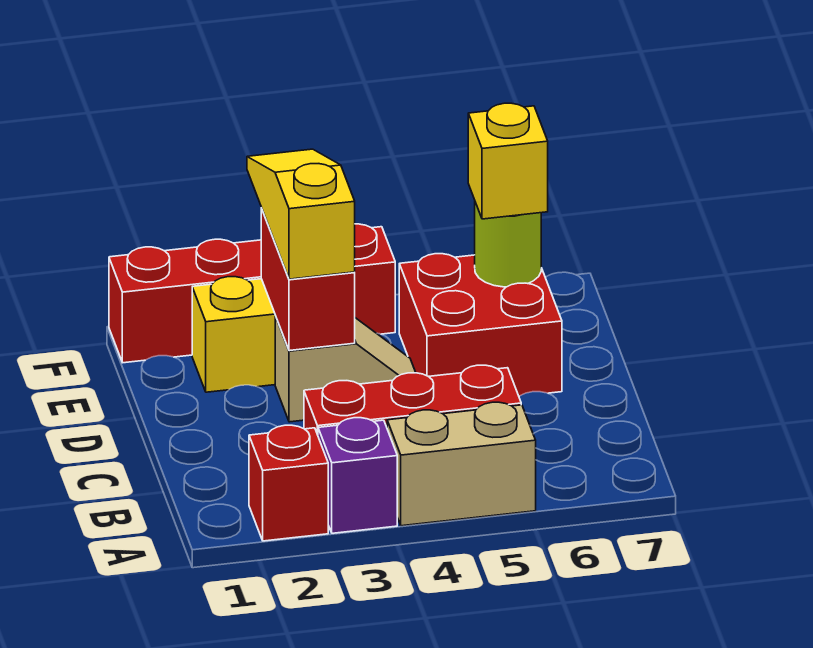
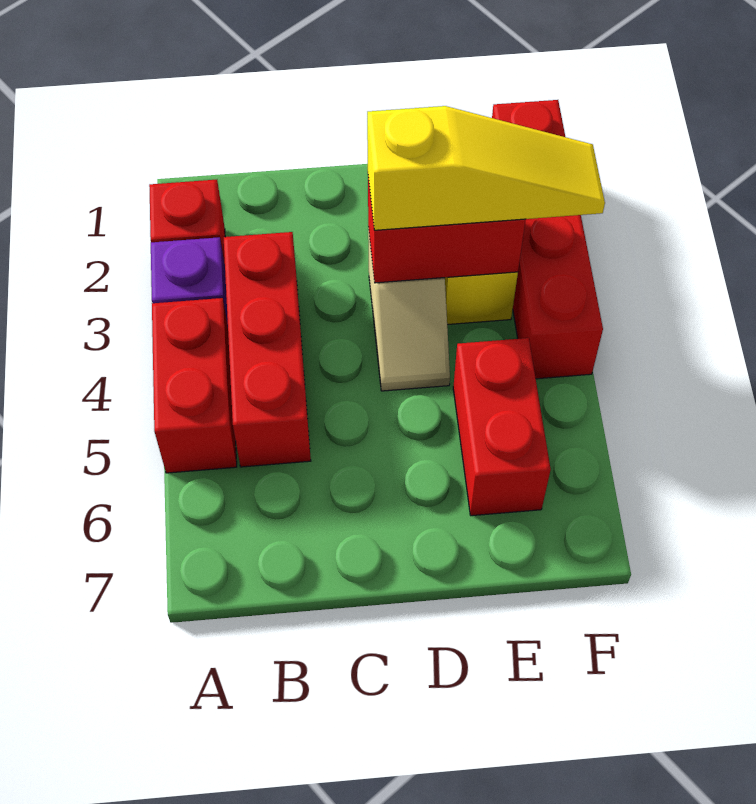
tan 1x2 brick [387,402,536,526] -> red 1x2 brick [152,298,237,473]
red 2x2 brick [399,254,562,396] -> red 1x2 brick [453,338,551,516]
lime 1x1 round brick [475,202,541,287] -> none
yellow 1x1 brick [468,103,548,219] -> none

